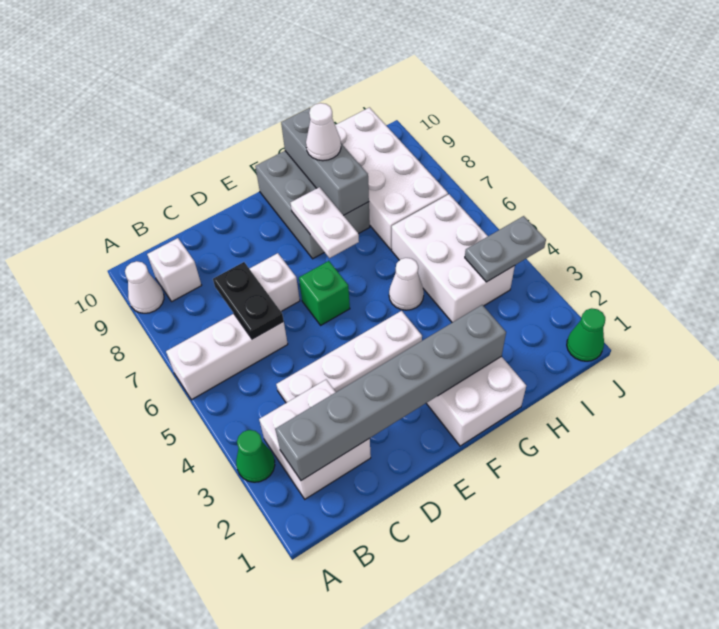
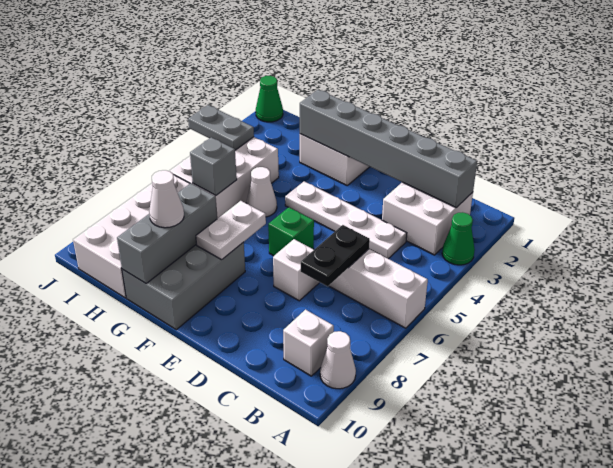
none -> grey 1x1 brick [190,137,237,196]

